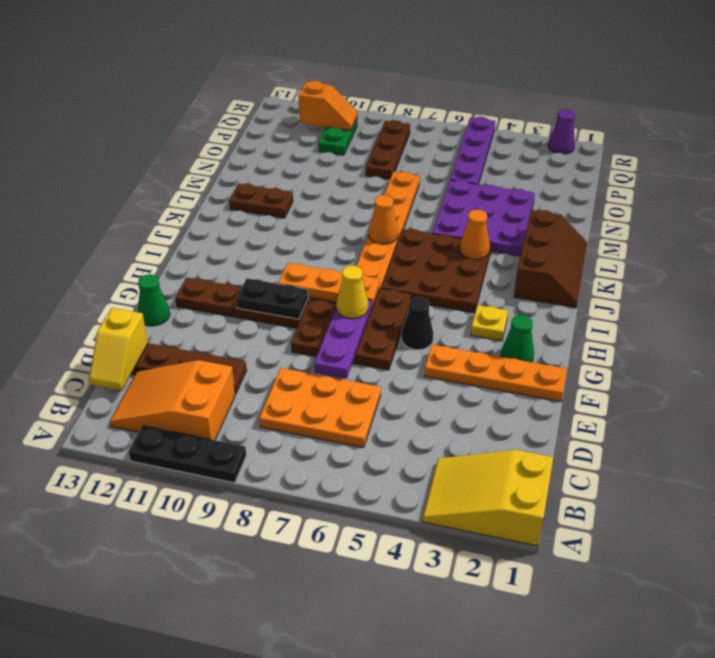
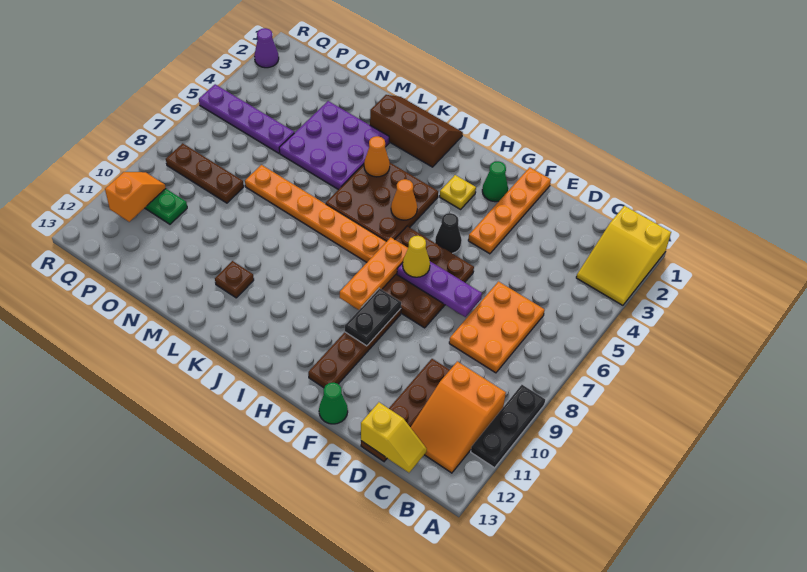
orange 1x1 cone [369,195,398,244] -> orange 1x1 cone moved to [391,179,417,220]
brown 1x2 plate [229,184,293,218] -> brown 1x1 plate [215,261,254,298]

